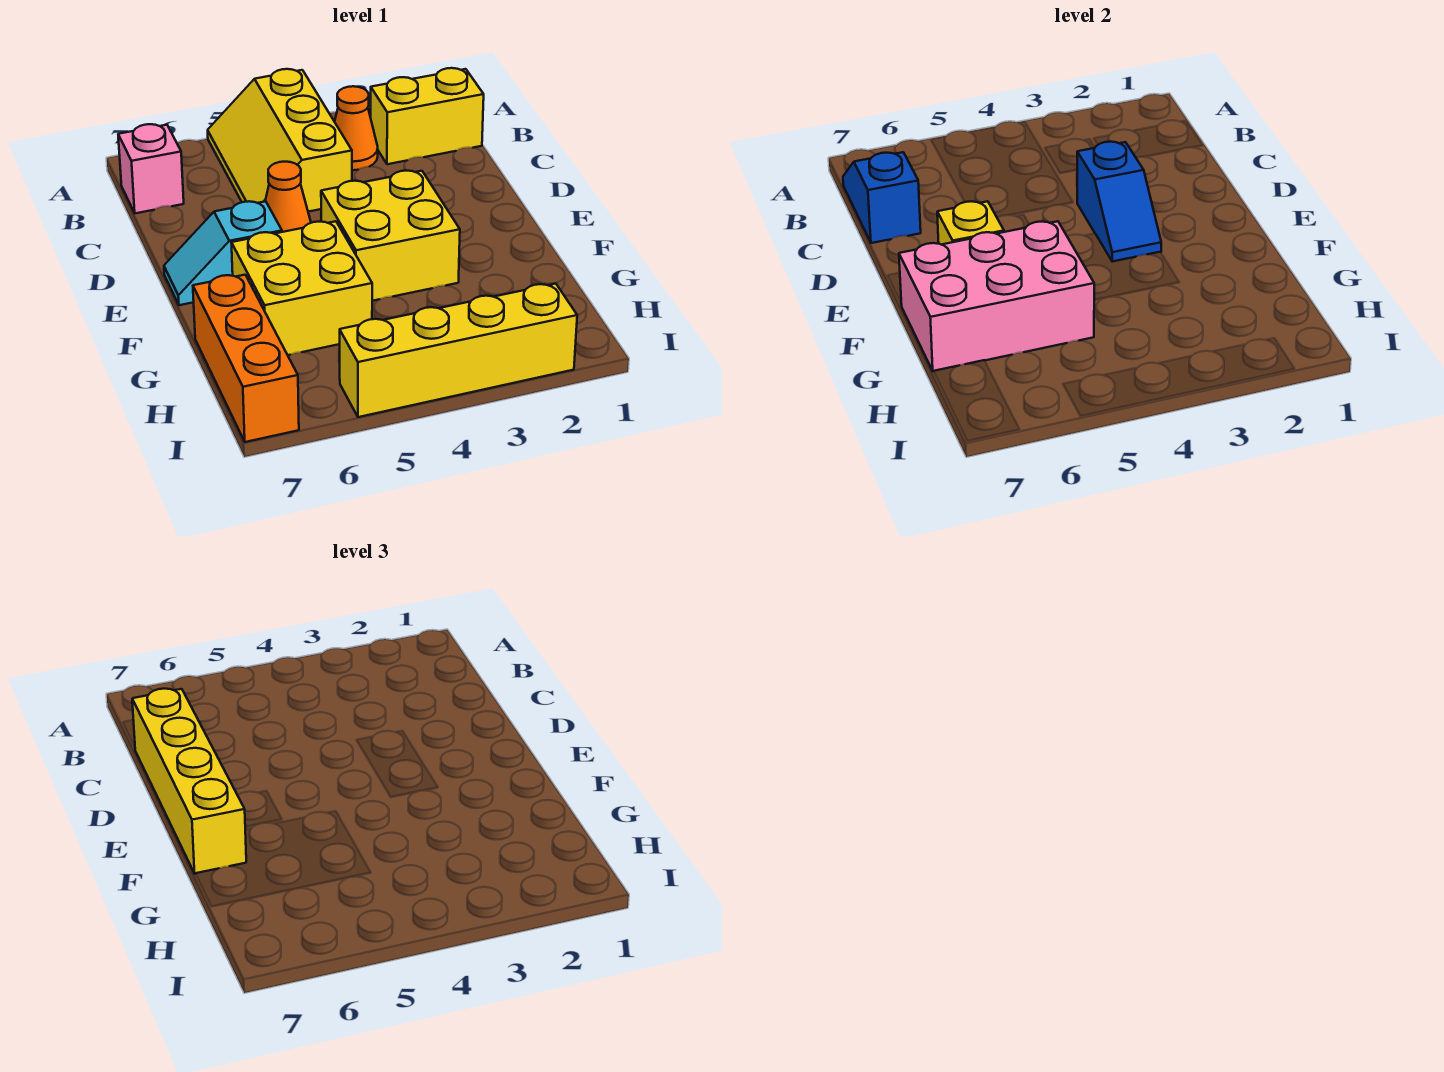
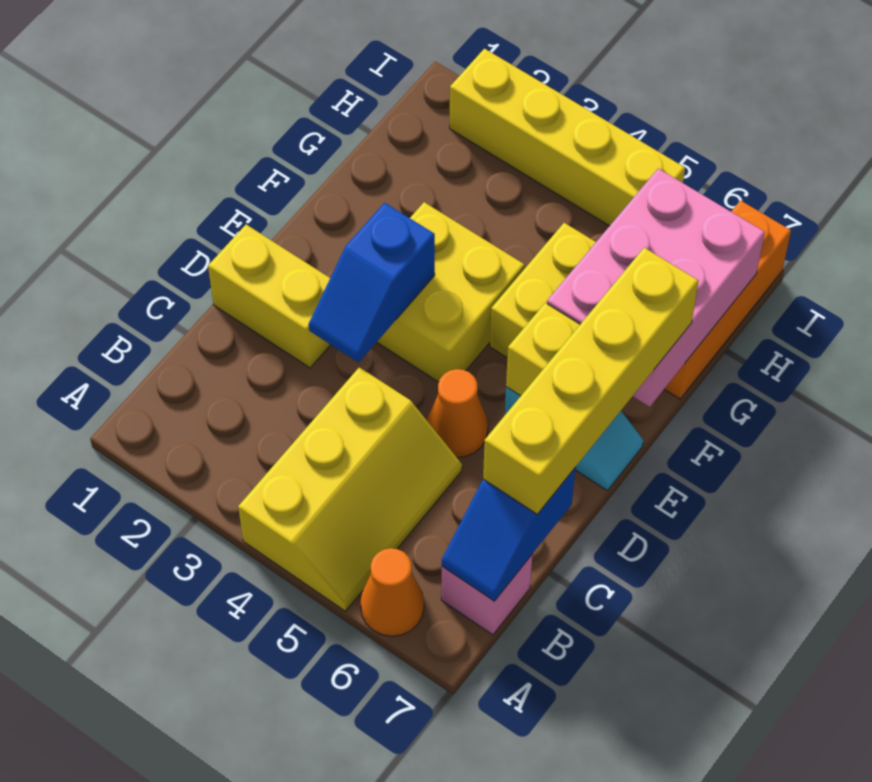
yellow 1x2 brick [371,68,484,164] -> yellow 1x2 brick moved to [208,225,330,368]
orange 1x1 cone [335,86,378,170] -> orange 1x1 cone moved to [360,548,424,636]
blue 1x2 slope [1077,142,1161,261] -> blue 1x2 slope turned to [309,203,435,363]
pink 2x3 brick [899,221,1094,371] -> pink 2x3 brick turned to [547,169,765,407]

